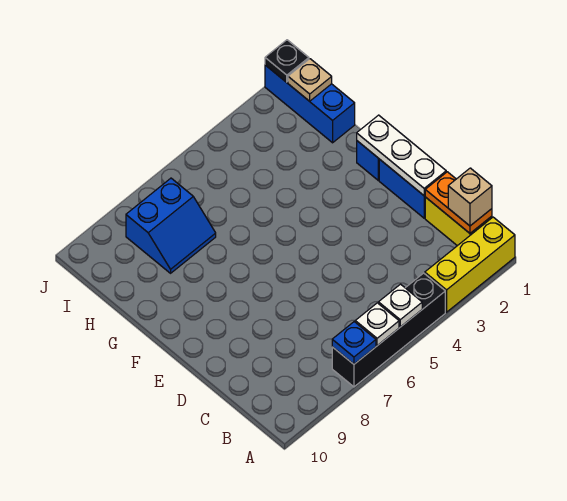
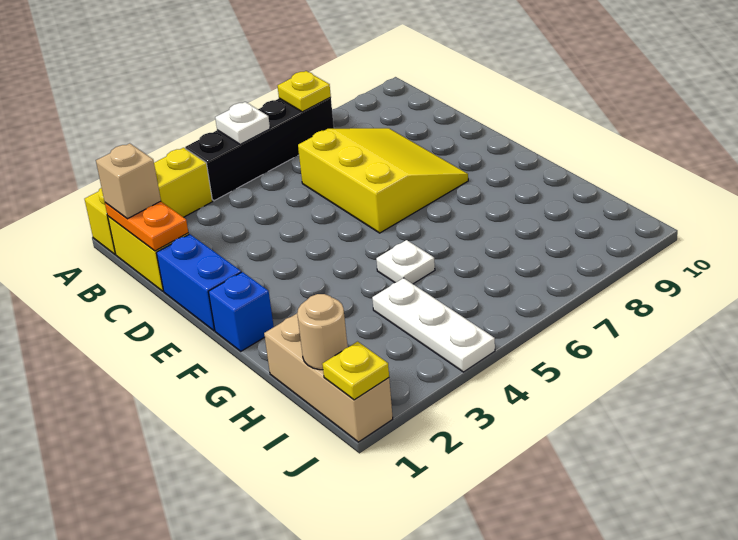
white 1x1 plate [355,303,399,346] -> white 1x1 plate moved to [376,240,435,284]
blue 1x1 plate [332,322,376,364] -> yellow 1x1 plate [278,71,331,112]
none -> yellow 3x3 slope [298,128,468,233]
white 1x3 plate [357,115,446,196] -> white 1x3 plate moved to [372,278,495,372]
blue 1x3 brick [265,65,355,143] -> tan 1x3 brick [264,314,393,442]
blue 2x2 slope [126,178,216,273] -> none
tan 1x1 plate [288,59,332,101] -> tan 1x1 round brick [297,294,348,370]
black 1x1 plate [265,40,309,82] -> yellow 1x1 plate [322,342,389,400]

